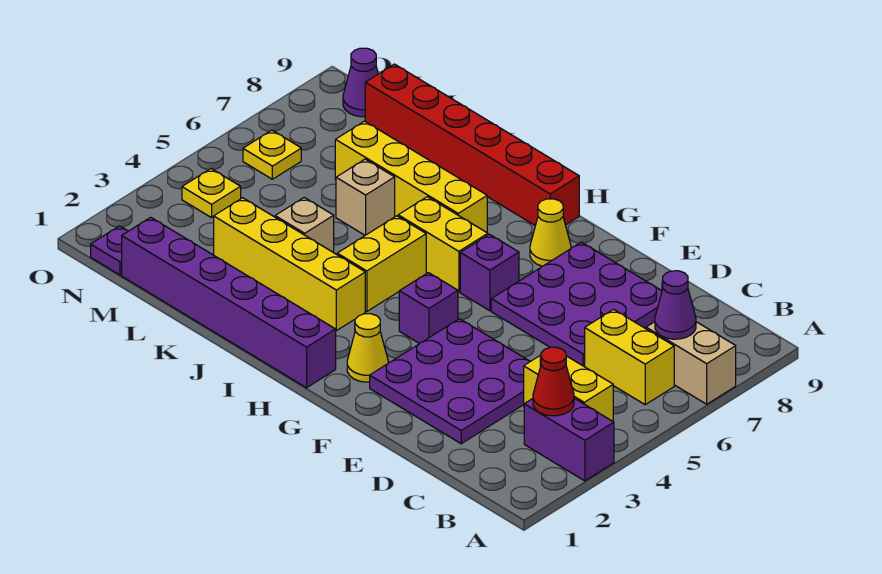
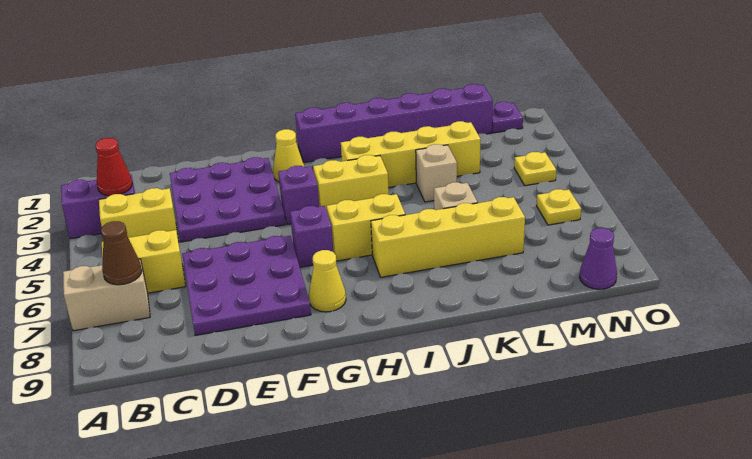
purple 1x1 cone [655,271,696,339] -> brown 1x1 cone [101,221,142,285]
red 1x6 brick [365,64,579,226] -> none
yellow 1x2 brick [337,216,426,311] -> yellow 1x2 brick turned to [313,155,389,211]

